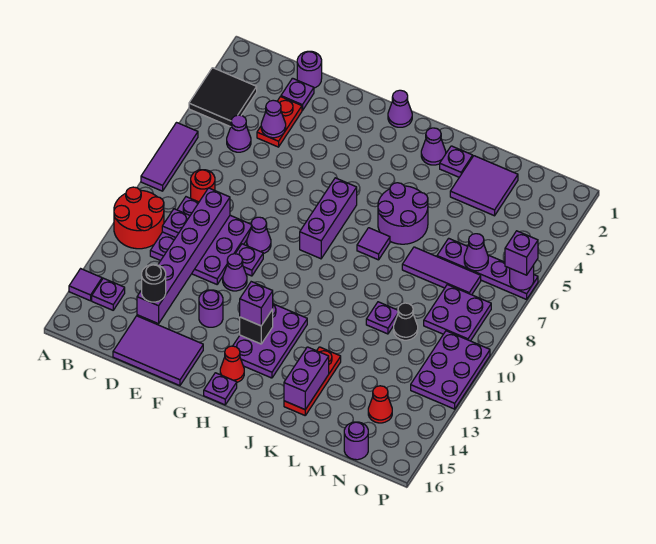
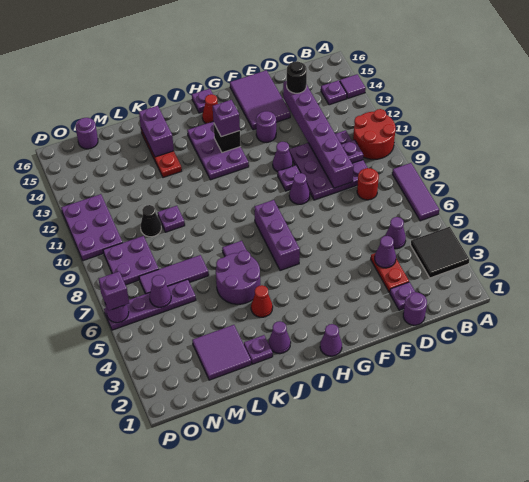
purple 2x3 tile [113,316,203,386] -> purple 2x3 tile turned to [230,70,290,130]
red 1x1 cone [368,386,392,423] -> red 1x1 cone moved to [251,285,273,317]

